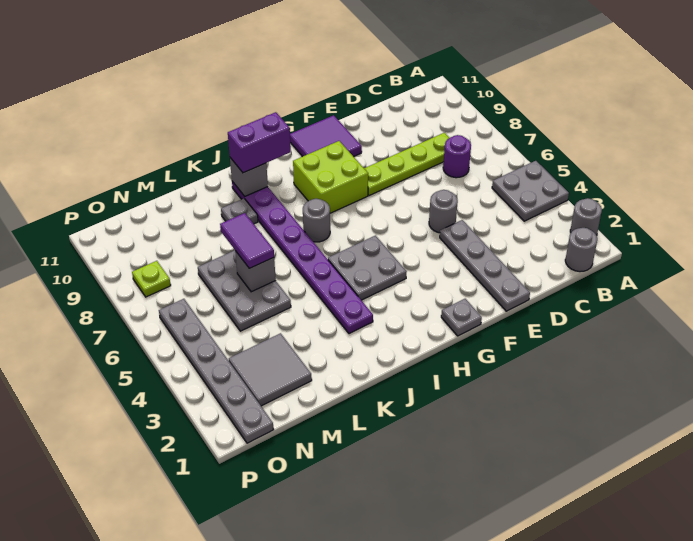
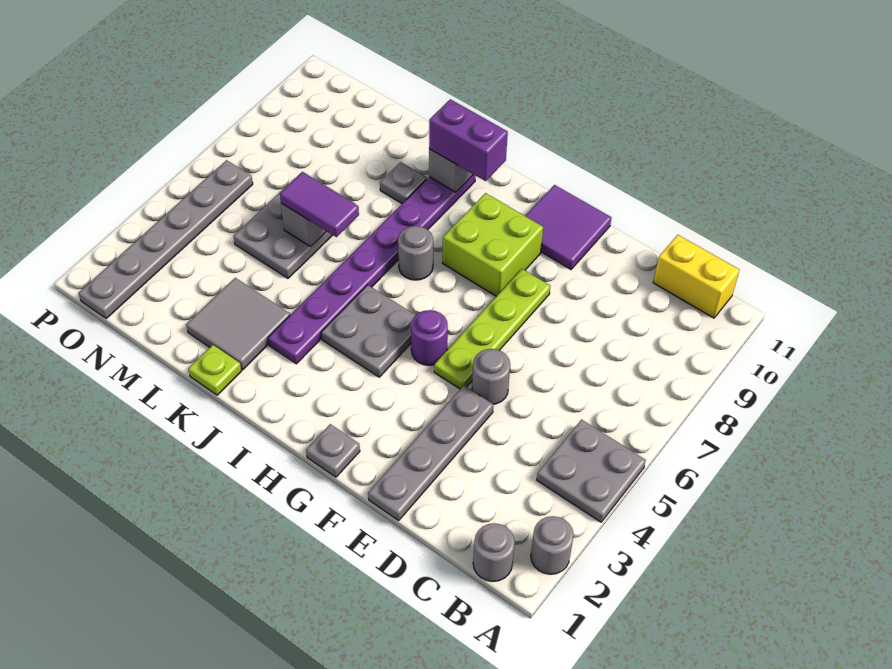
none -> yellow 1x2 brick [653,235,739,318]
purple 1x1 round brick [443,135,471,178] -> purple 1x1 round brick moved to [411,310,448,365]
lime 1x4 plate [364,133,449,196] -> lime 1x4 plate turned to [434,269,550,389]
purple 1x2 tile [220,213,274,268] -> purple 1x2 tile turned to [280,172,359,237]
grey 2x2 tile [229,333,312,406] -> grey 2x2 tile moved to [186,278,290,370]
lime 1x1 plate [132,261,171,297] -> lime 1x1 plate moved to [188,345,242,395]

